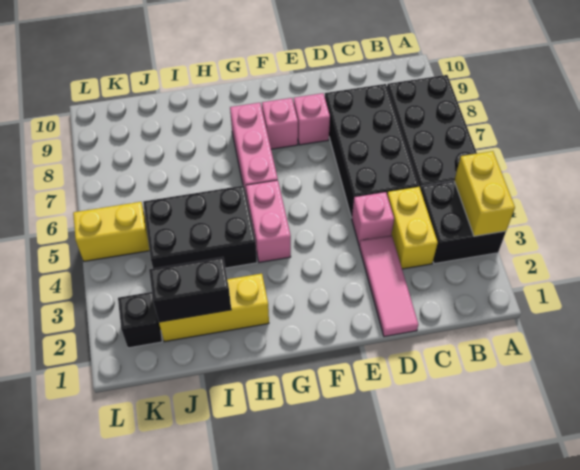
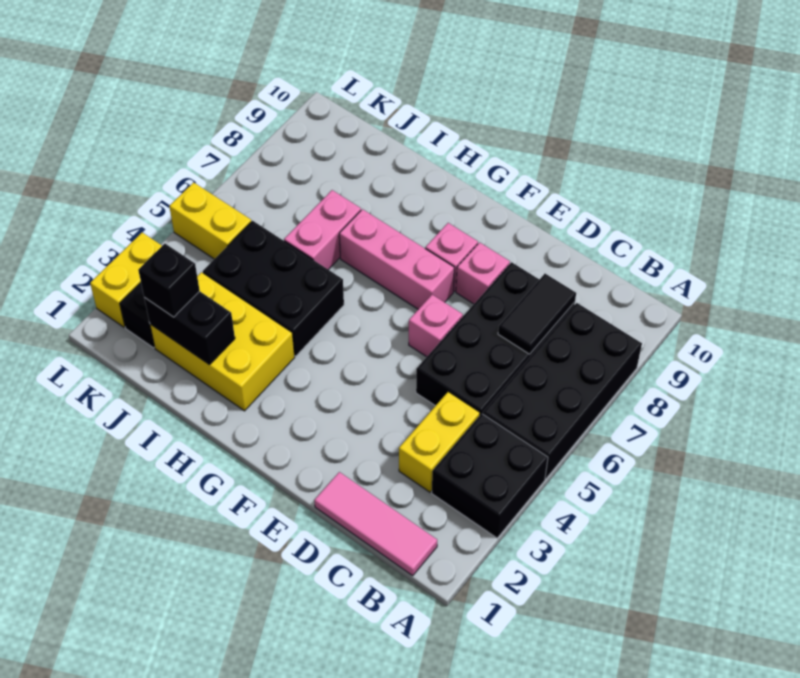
yellow 1x2 brick [454,151,515,236] -> yellow 1x2 brick moved to [90,233,162,327]
none -> black 1x2 tile [498,274,576,354]
pink 1x3 tile [359,235,418,337] -> pink 1x3 tile turned to [314,472,437,576]
pink 1x1 brick [352,192,394,246] -> pink 1x1 brick moved to [409,295,463,357]
pink 1x2 brick [246,180,291,262] -> pink 1x2 brick moved to [284,190,361,270]
pink 1x3 brick [230,103,278,196] -> pink 1x3 brick turned to [339,209,454,309]
yellow 1x3 brick [159,274,269,342] -> yellow 2x3 brick [150,272,295,411]
none -> black 1x1 brick [138,244,200,317]

